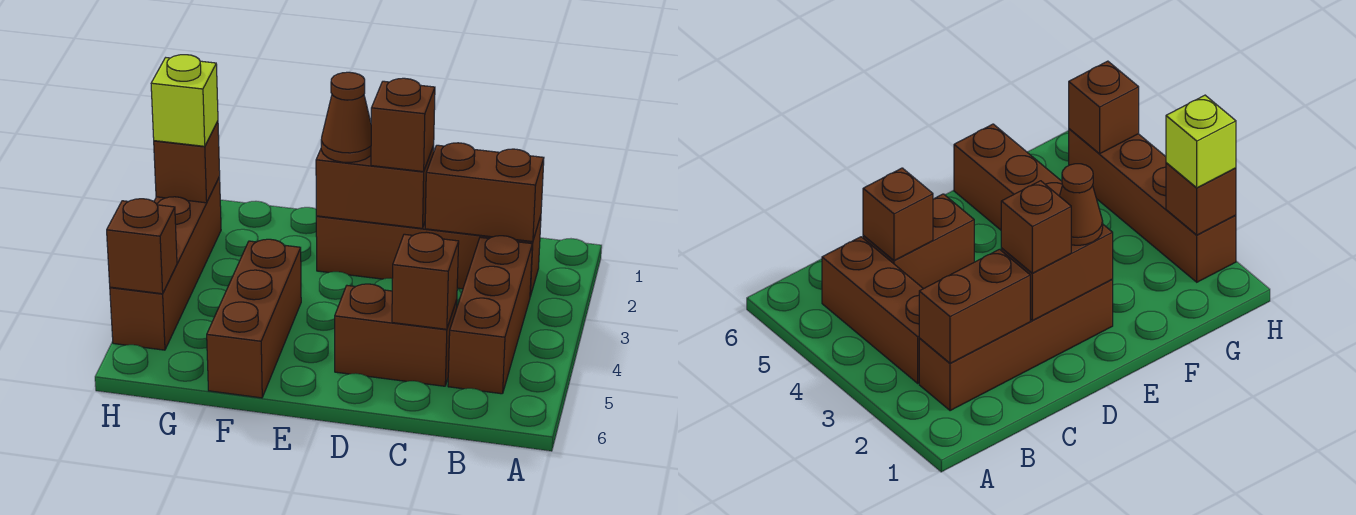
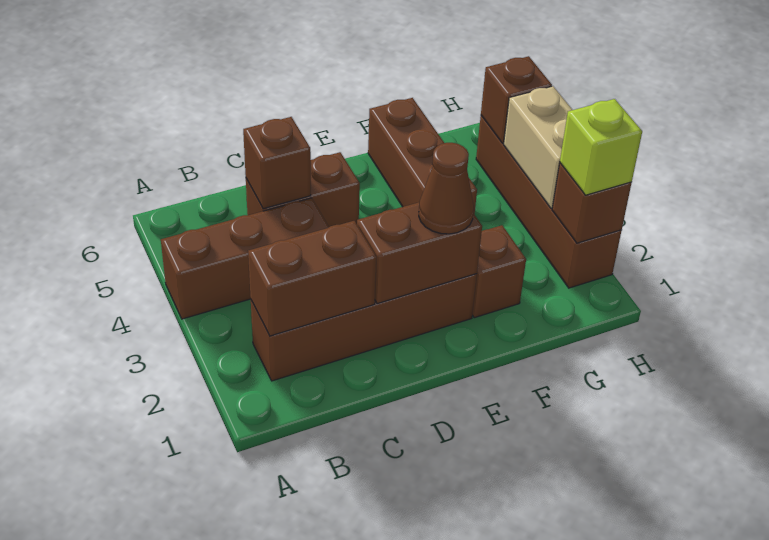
brown 1x3 brick [448,236,532,394] -> brown 1x3 brick turned to [161,198,329,319]
brown 1x1 brick [371,78,435,172] -> brown 1x1 brick moved to [472,225,526,318]
none -> tan 1x2 brick [504,86,572,208]

